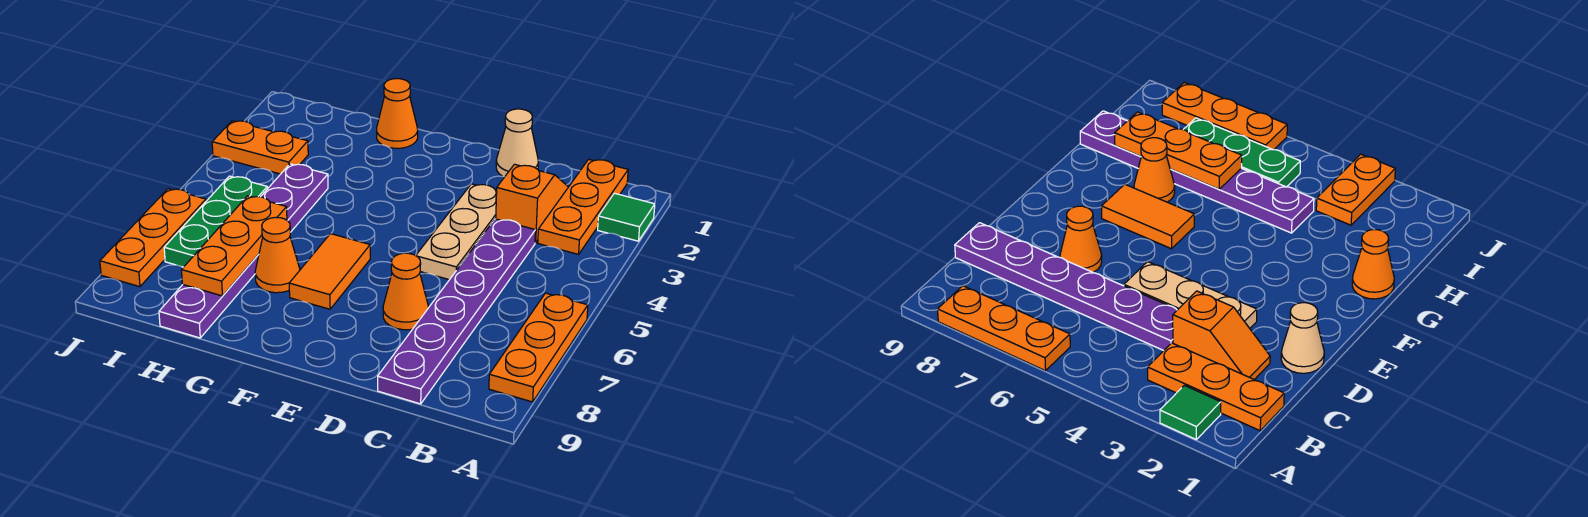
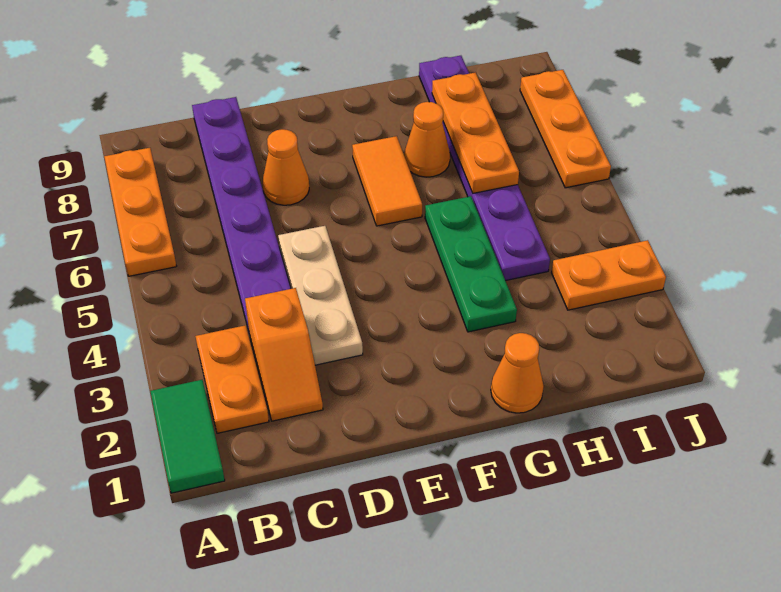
green 1x1 tile [598,193,655,241] -> green 1x2 tile [150,380,225,493]
orange 1x3 plate [538,159,628,254] -> orange 1x2 plate [195,325,269,433]
tan 1x1 cone [496,109,538,177] -> none
green 1x3 plate [164,176,267,267] -> green 1x3 plate moved to [425,196,517,332]

